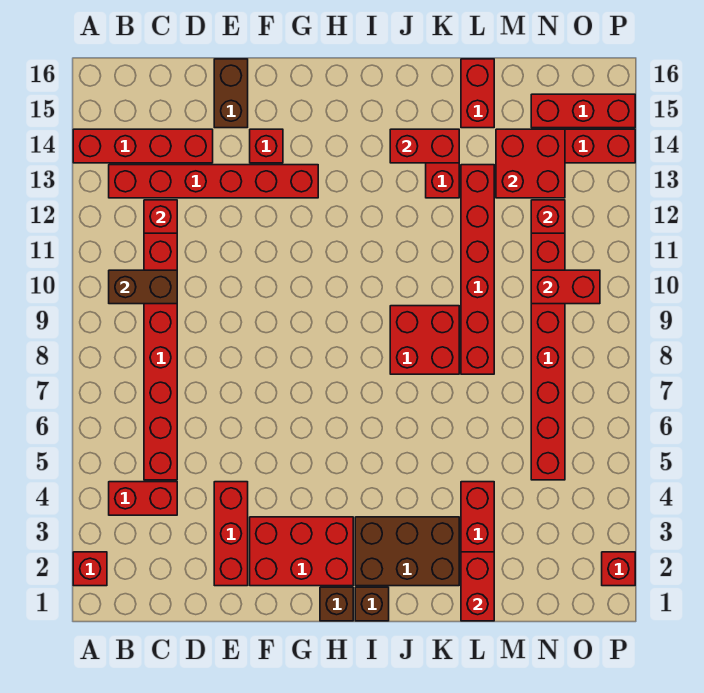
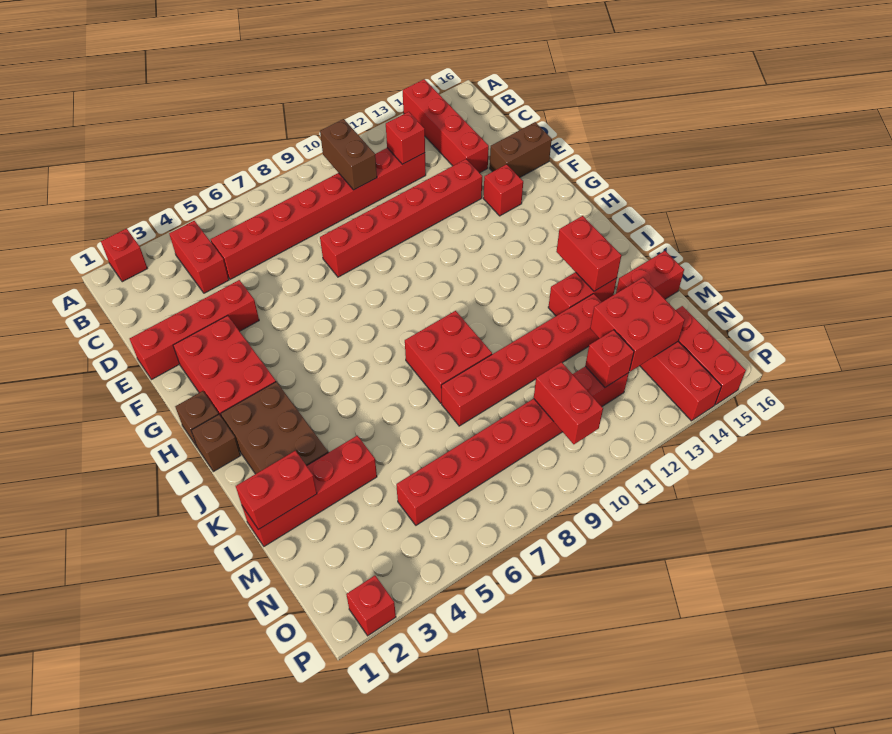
red 1x6 brick [109,165,318,198] -> red 1x6 brick turned to [320,159,482,277]
red 1x3 brick [214,482,248,586] -> red 1x4 brick [130,280,259,380]

